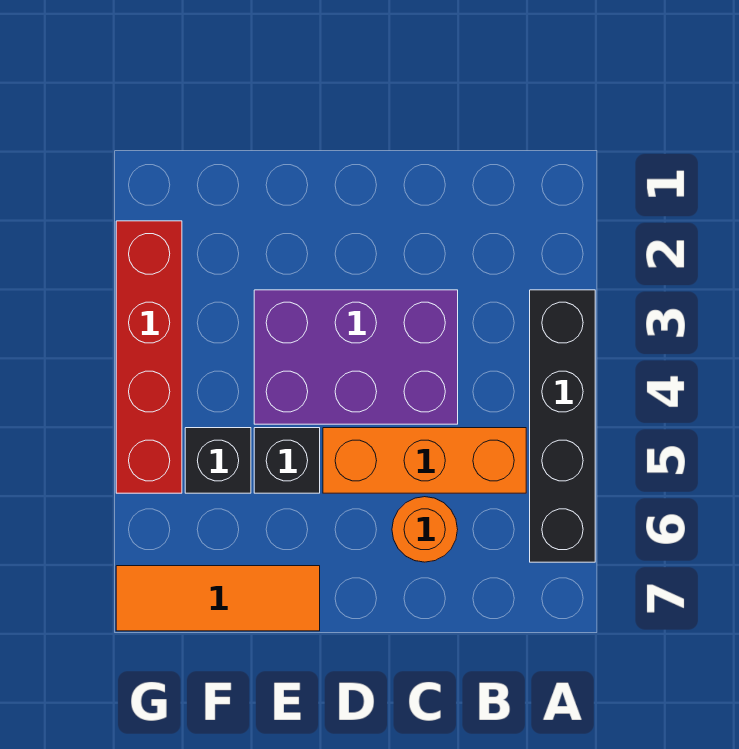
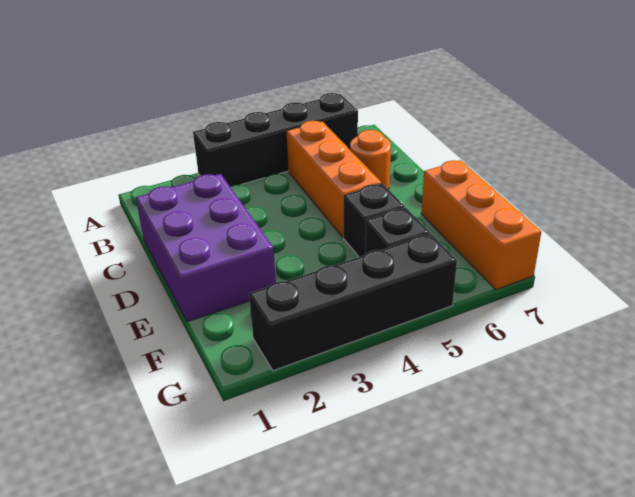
purple 2x3 brick [254,290,458,424] -> purple 2x3 brick moved to [136,174,276,322]
orange 1x3 tile [116,566,320,631] -> orange 1x3 brick [421,160,541,290]
red 1x4 brick [116,221,182,493] -> black 1x4 brick [249,234,457,371]

